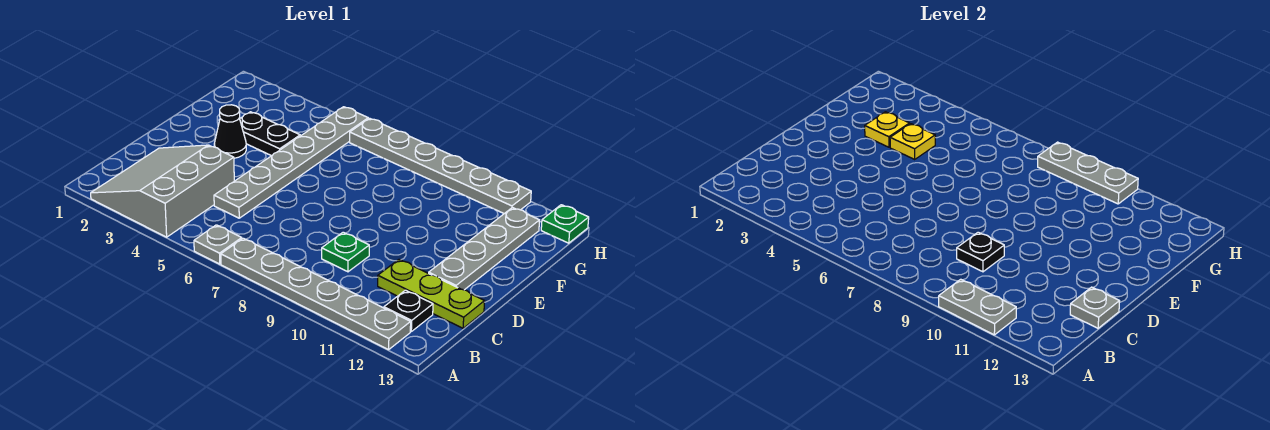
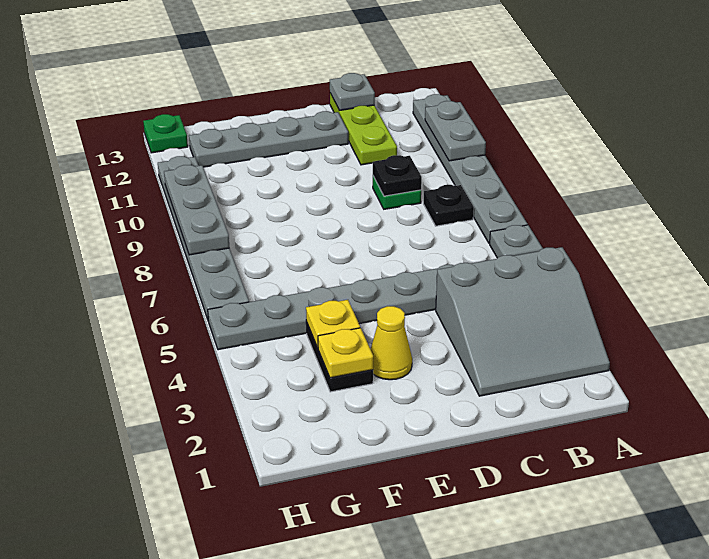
black 1x1 plate [384,290,433,331] -> black 1x1 plate moved to [423,185,474,226]
black 1x1 cone [214,105,246,158] -> yellow 1x1 cone [371,306,412,380]

